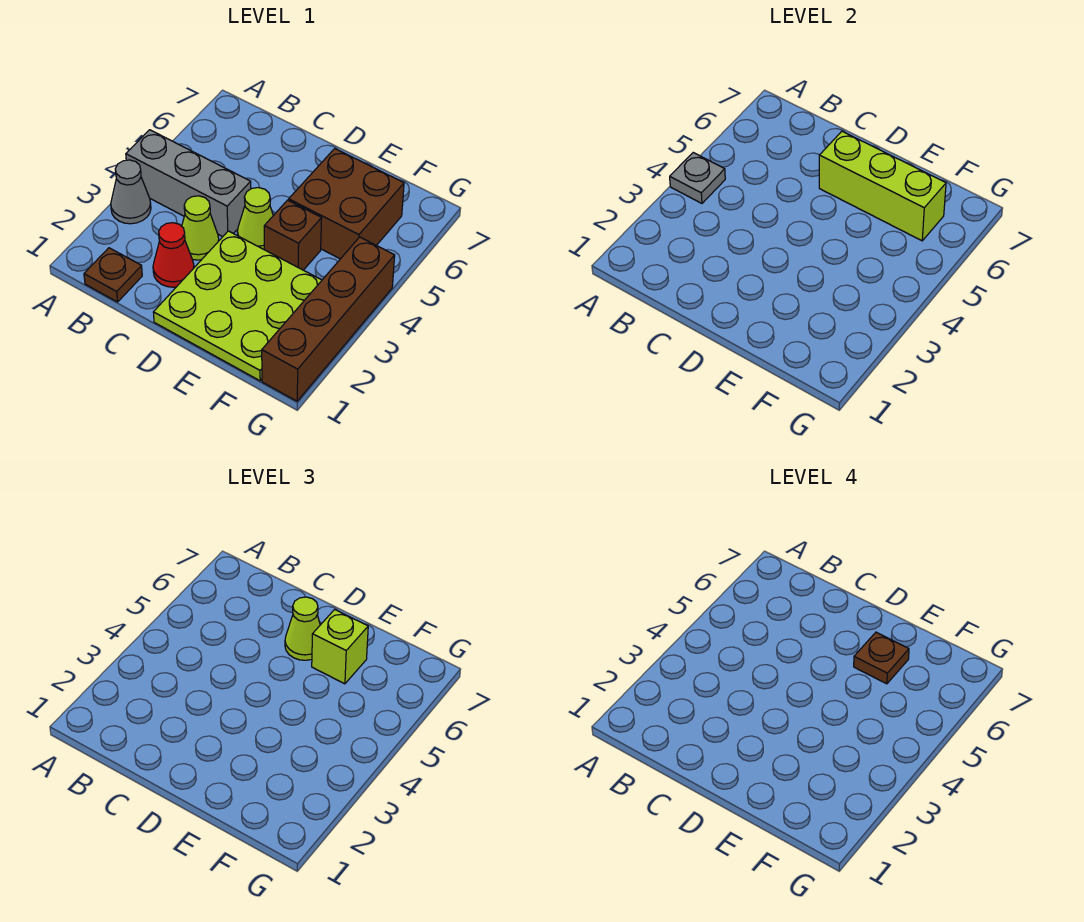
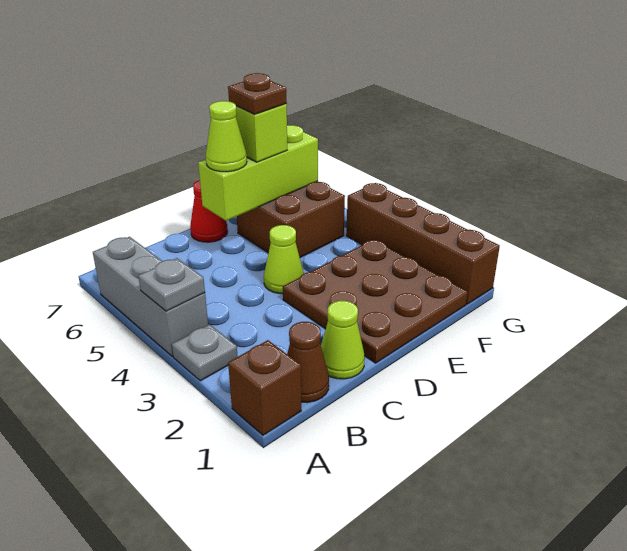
grey 1x1 cone [111,160,151,224] -> grey 1x1 plate [172,324,238,381]
grey 1x3 brick [126,130,251,237] -> grey 1x3 brick turned to [93,237,208,357]
brown 1x1 plate [84,248,142,302] -> brown 1x1 cone [287,322,329,403]
red 1x1 cone [153,223,194,287] -> red 1x1 cone moved to [190,180,228,242]
lime 1x1 cone [182,196,219,260] -> lime 1x1 cone moved to [321,301,365,379]
lime 3x3 plate [153,231,322,381] -> brown 3x3 plate [283,240,468,363]
brown 1x1 brick [264,200,322,270] -> brown 1x1 brick moved to [228,340,301,435]

